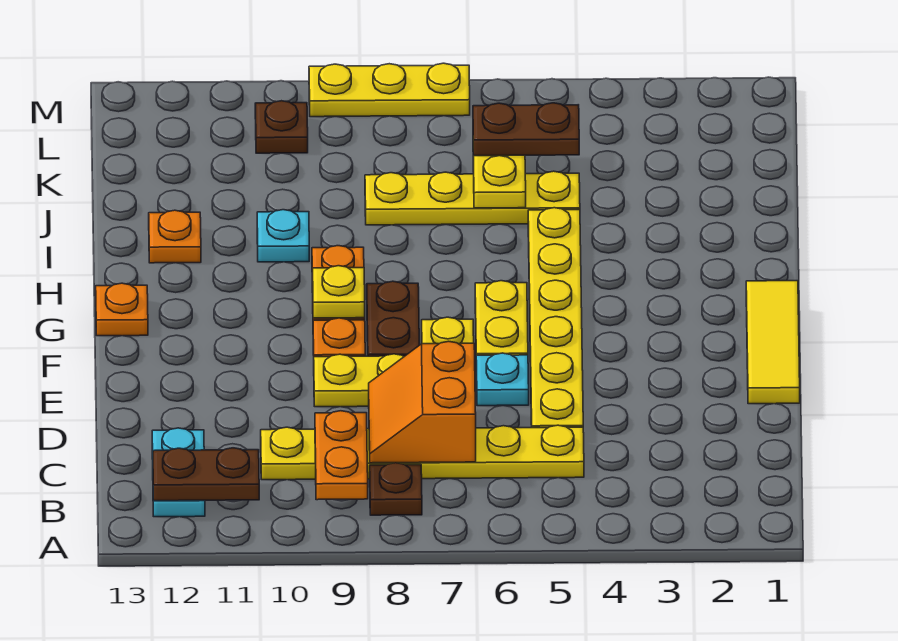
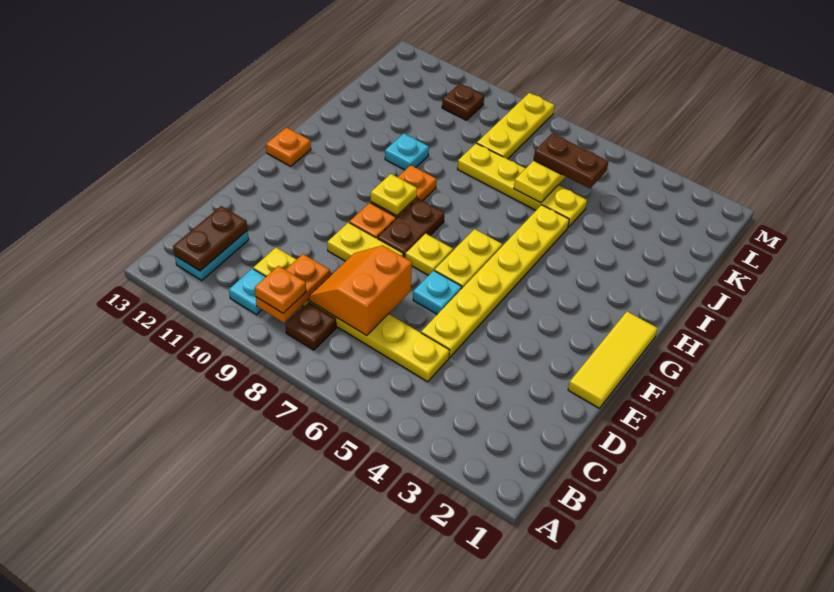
none -> cyan 1x1 plate [229,269,266,315]
brown 1x2 plate [153,448,259,501] -> brown 1x2 plate turned to [173,206,248,271]
orange 1x1 plate [149,210,201,263] -> orange 1x1 plate moved to [255,266,306,313]
yellow 1x3 plate [309,63,470,117] -> yellow 1x3 plate turned to [477,93,555,159]

